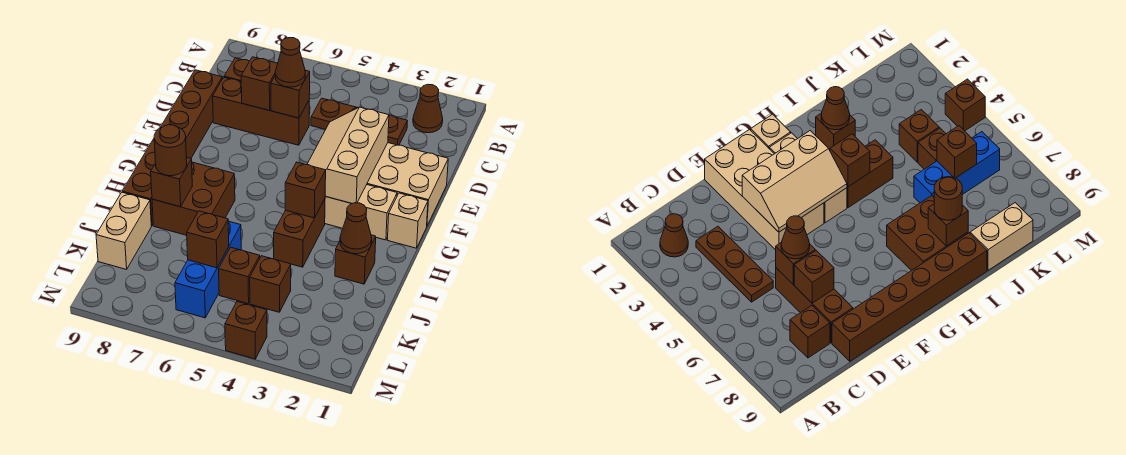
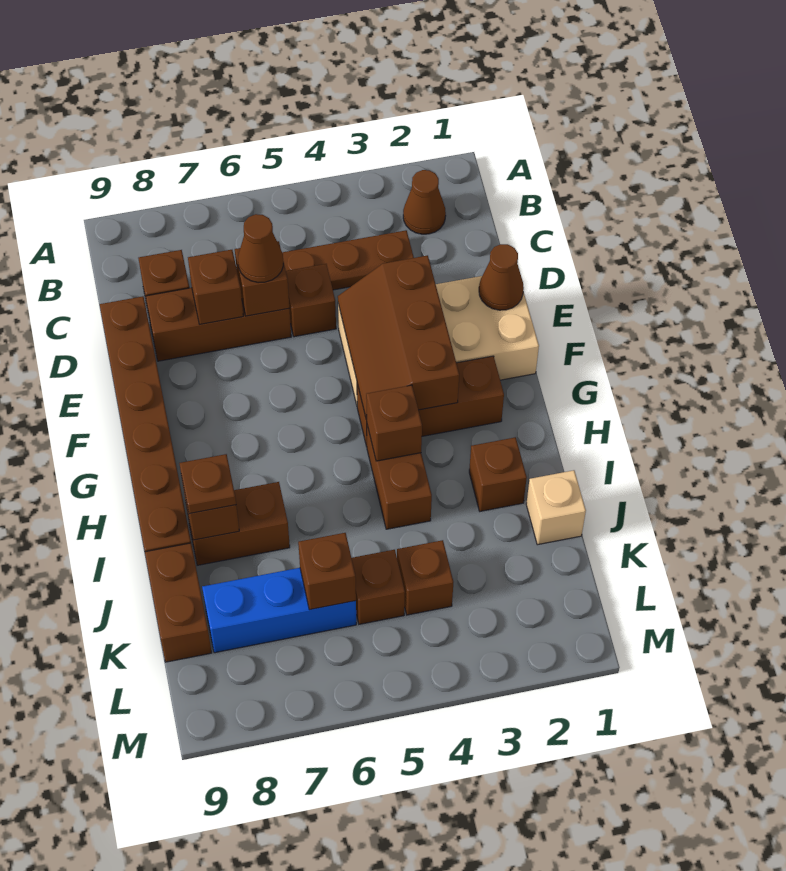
tan 2x3 slope [307,107,389,204] -> brown 2x3 slope [338,255,459,419]
tan 1x1 brick [388,193,428,248] -> tan 1x1 brick moved to [526,470,586,545]
tan 1x3 brick [325,185,397,240] -> brown 1x3 brick [357,356,504,447]
brown 2x2 brick [152,162,235,235] -> brown 1x2 brick [186,482,290,565]
brown 1x1 cone [340,203,372,254] -> brown 1x1 cone moved to [479,244,524,310]
brown 1x1 round brick [154,125,187,176] -> brown 1x1 plate [179,454,236,514]
blue 1x3 brick [175,221,241,318] -> blue 1x3 brick turned to [202,568,356,653]
tan 1x2 brick [96,192,151,270] -> brown 1x2 brick [145,543,212,662]
brown 1x1 brick [225,302,267,359] -> brown 1x1 brick moved to [286,264,336,337]

